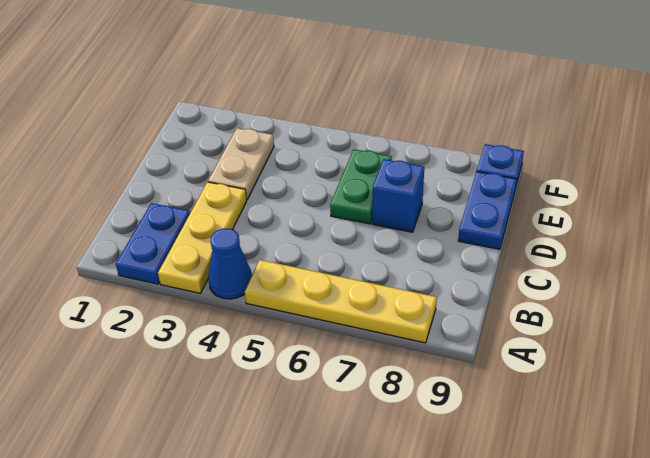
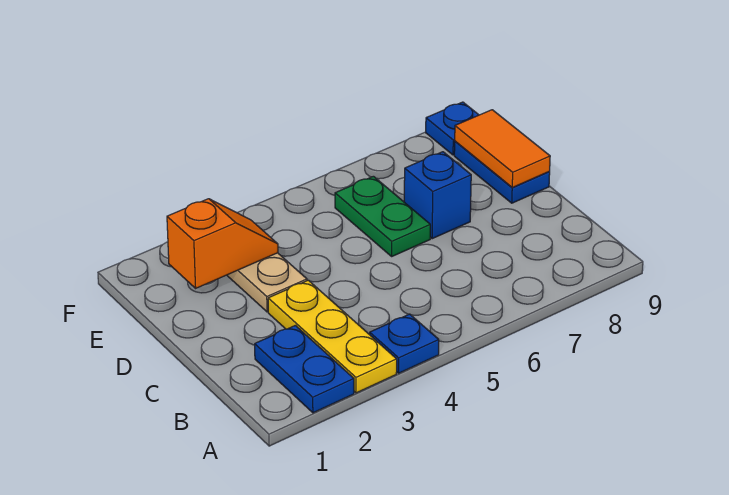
blue 1x1 cone [208,228,252,299] -> blue 1x1 plate [370,314,439,373]
yellow 1x4 plate [245,260,437,343] -> none
none -> orange 1x2 tile [455,110,550,188]
none -> orange 1x2 slope [167,199,278,288]

